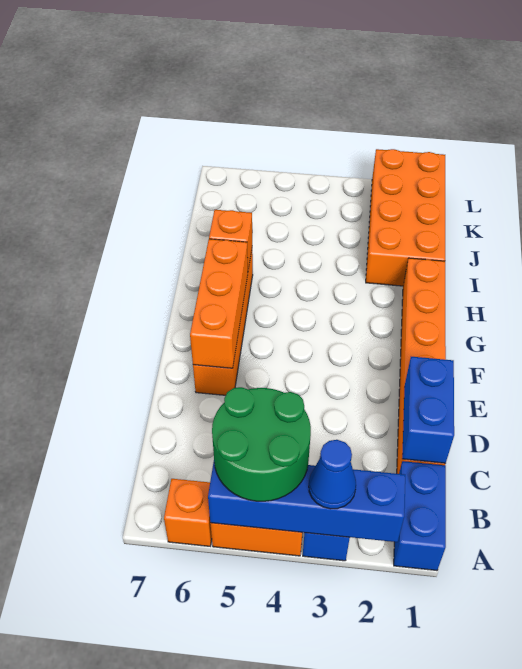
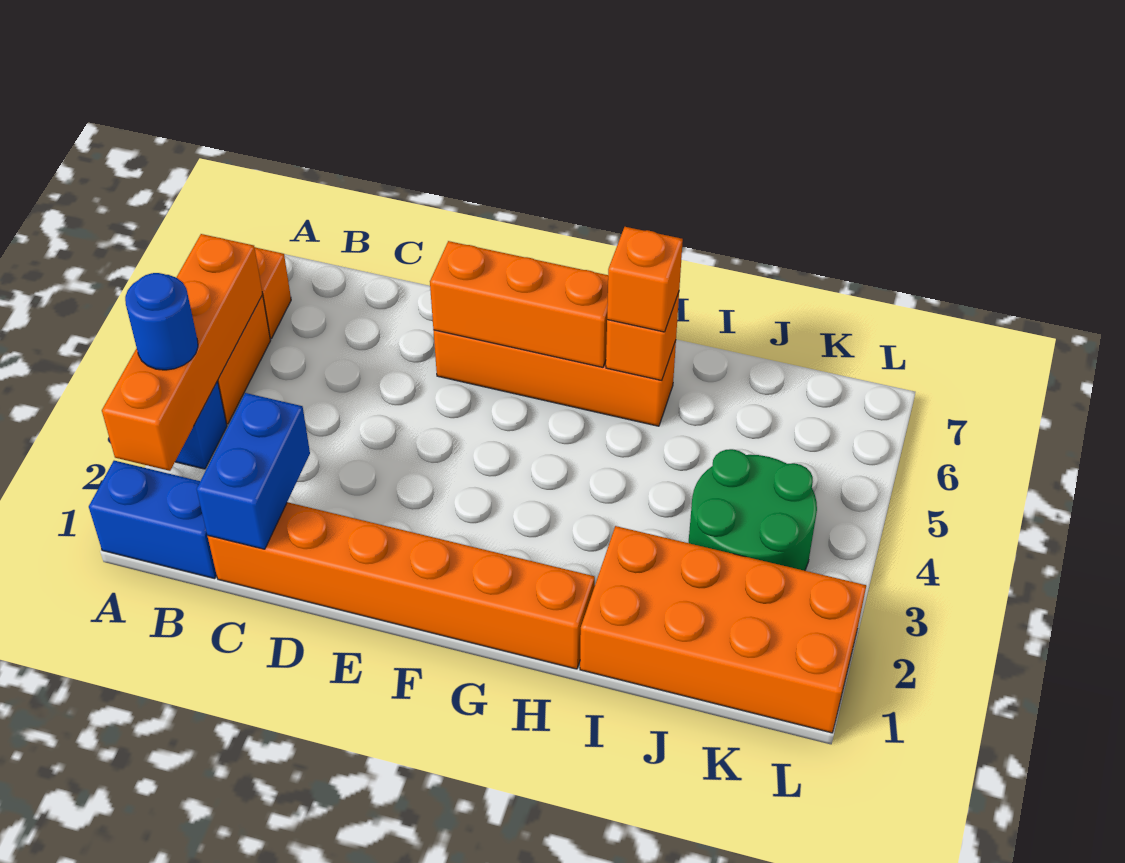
blue 1x4 brick [208,462,405,542] -> orange 1x4 brick [102,234,262,471]
blue 1x1 cone [309,440,356,509] -> blue 1x1 round brick [125,273,198,370]
green 2x2 round brick [212,387,311,501] -> green 2x2 round brick moved to [689,449,817,571]
blue 1x2 brick [402,357,454,463] -> blue 1x2 brick turned to [197,393,310,549]
none -> orange 1x1 brick [607,227,683,332]

